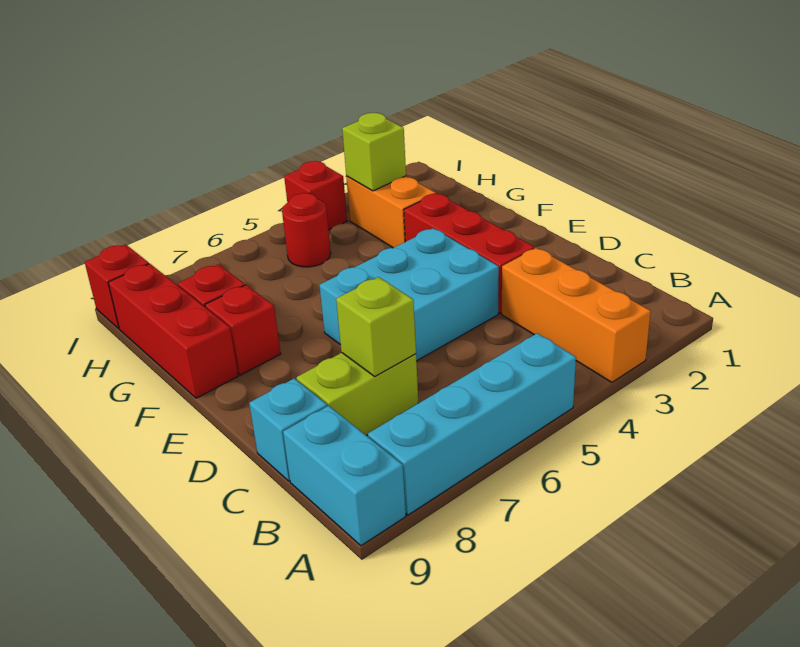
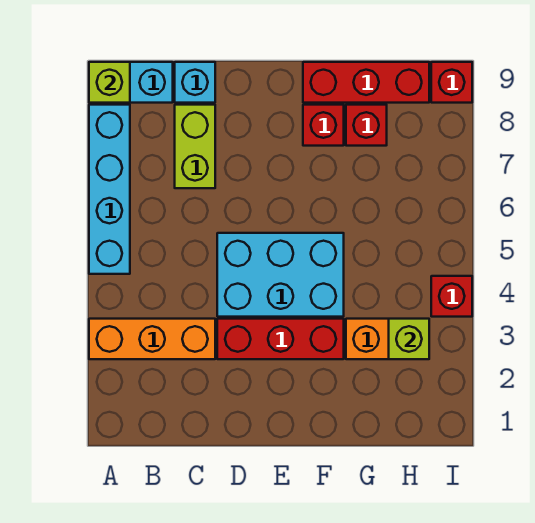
lime 1x1 brick [336,277,416,376] -> lime 1x1 brick moved to [89,62,130,103]
cyan 2x3 brick [319,228,499,361] -> cyan 2x3 brick turned to [217,233,344,317]
red 1x1 round brick [282,193,331,267] -> none

